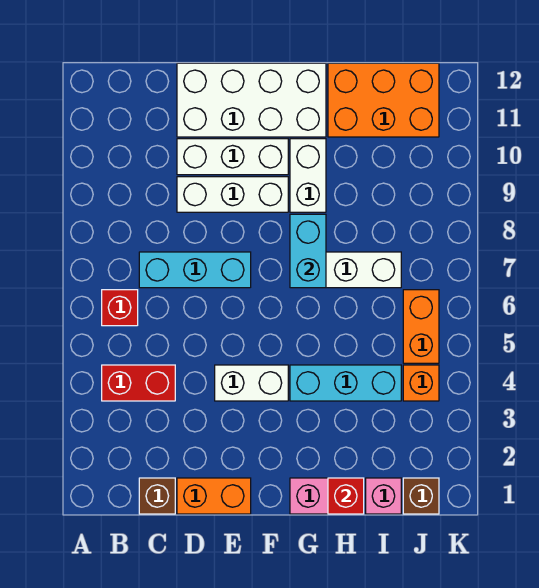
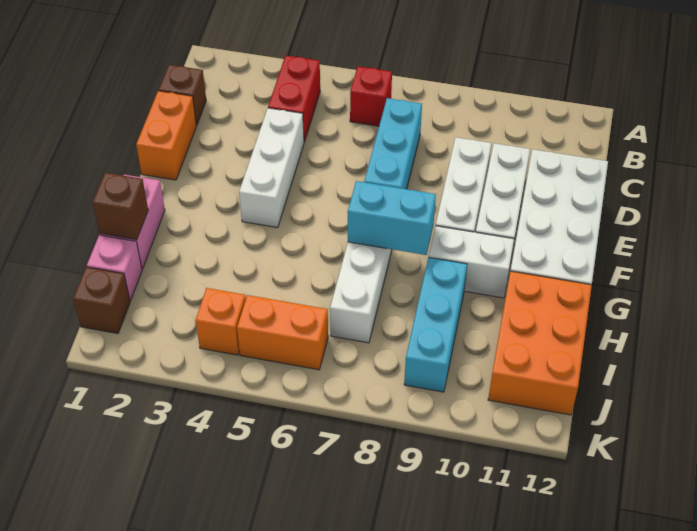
white 1x2 brick [215,365,288,401] -> white 1x3 brick [239,108,304,228]
cyan 1x3 brick [290,365,401,401] -> cyan 1x3 brick moved to [404,257,467,392]
red 1x1 brick [328,478,364,514] -> brown 1x1 brick [93,173,148,240]

